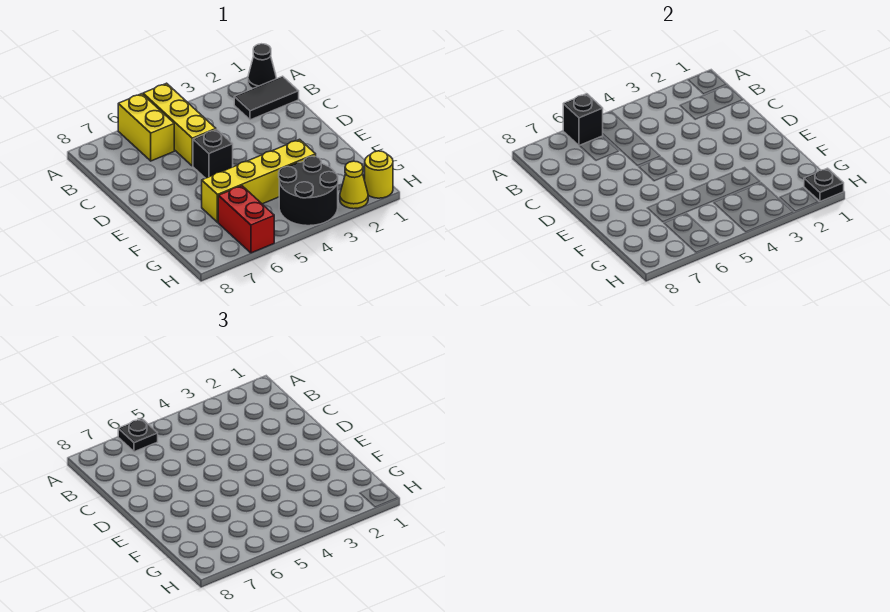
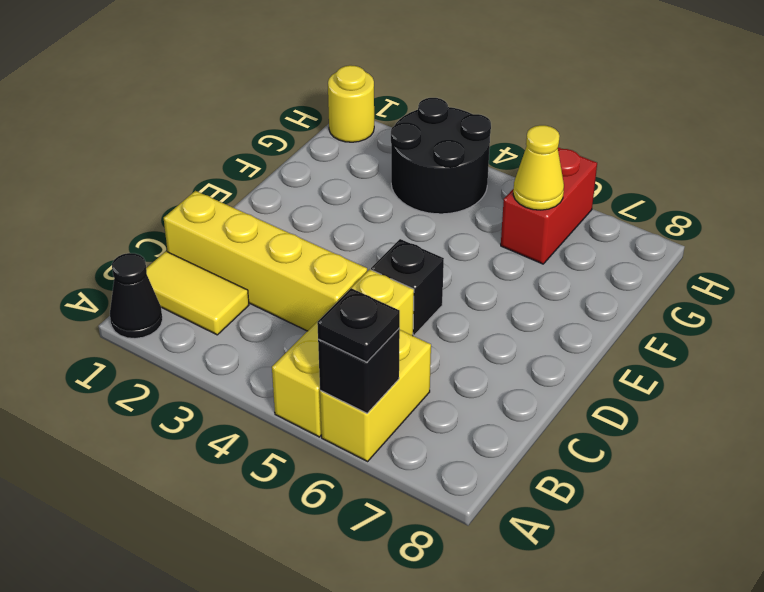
black 1x2 tile [234,76,299,120] -> yellow 1x2 tile [146,251,249,335]
yellow 1x4 brick [202,139,316,222] -> yellow 1x4 brick moved to [164,191,367,331]
black 1x1 plate [804,168,844,201] -> none
yellow 1x1 cone [340,161,368,209] -> yellow 1x1 cone moved to [513,125,564,210]

